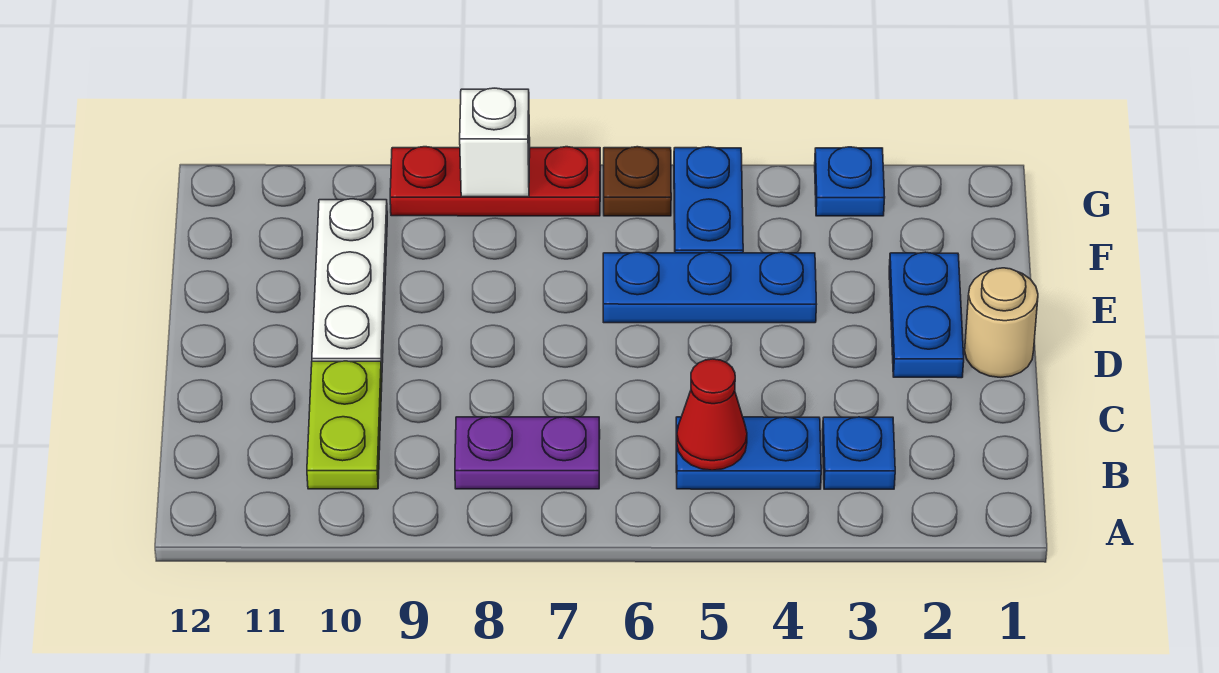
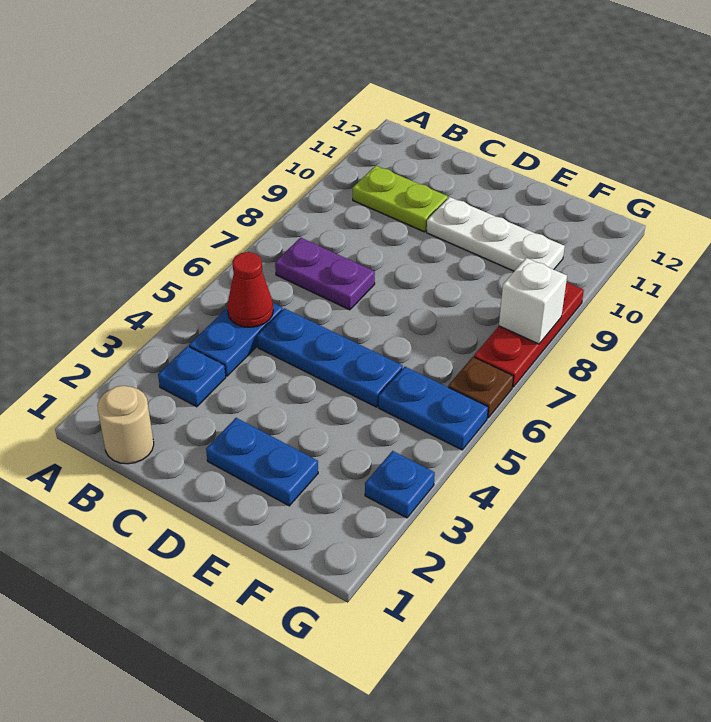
purple 1x2 plate [455,417,600,489] -> purple 1x2 plate turned to [275,238,375,310]
tan 1x1 round brick [965,268,1038,377] -> tan 1x1 round brick moved to [97,386,154,464]
blue 1x3 plate [603,252,816,323] -> blue 1x3 plate turned to [257,308,403,407]

